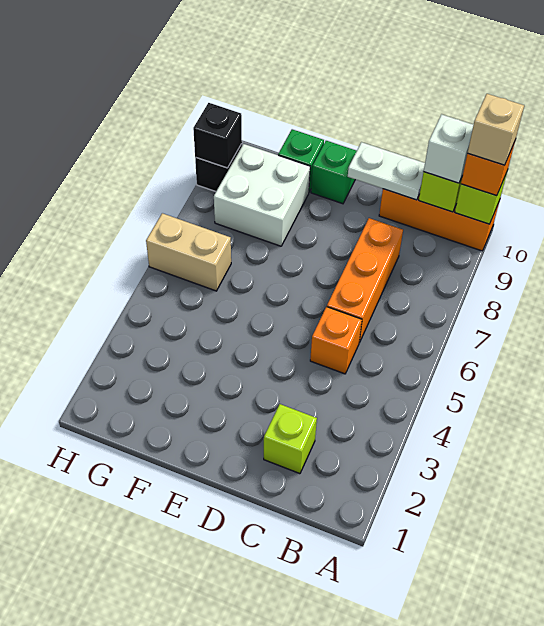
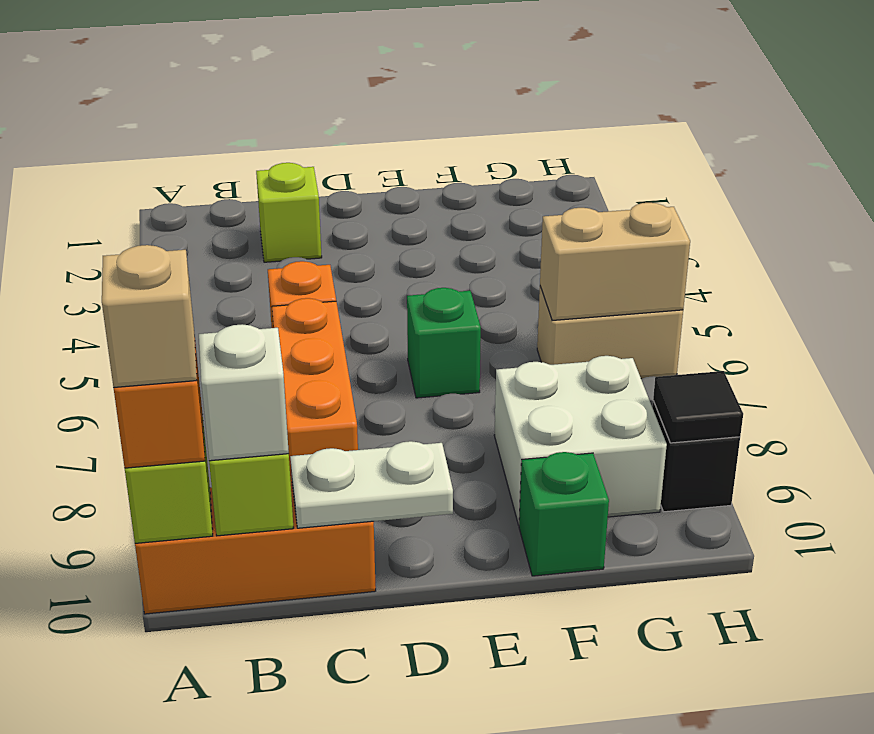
green 1x1 brick [311,141,357,204] -> green 1x1 brick moved to [407,288,481,398]
none -> tan 1x2 brick [540,203,690,320]
black 1x1 brick [193,103,242,168] -> black 1x1 tile [653,371,743,443]

